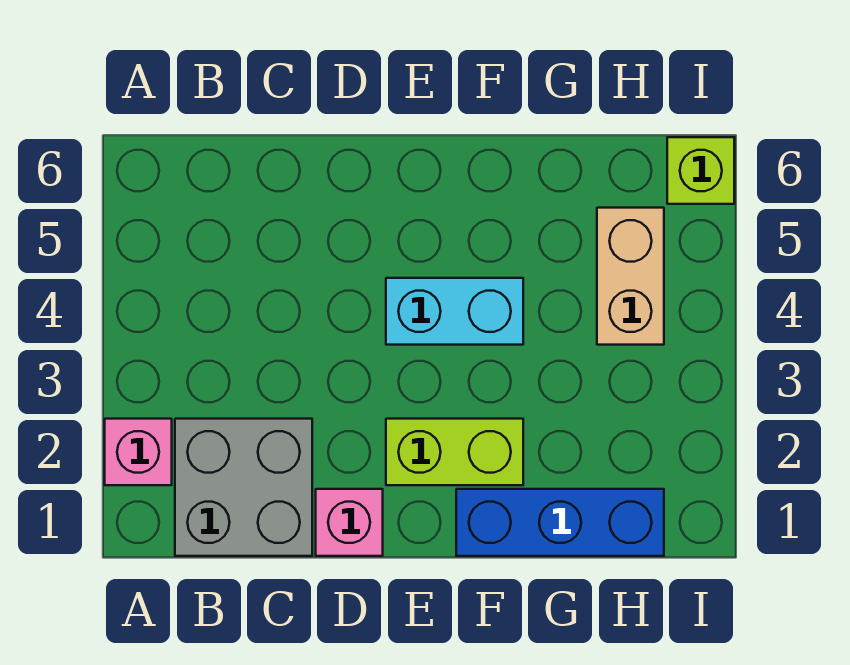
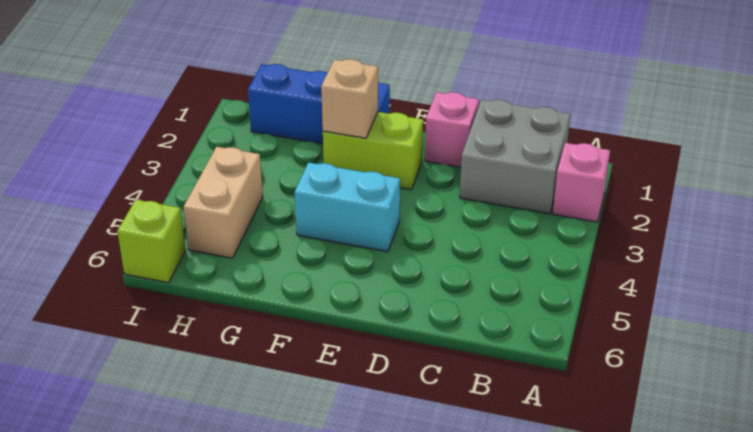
none -> tan 1x1 brick [321,59,378,138]

